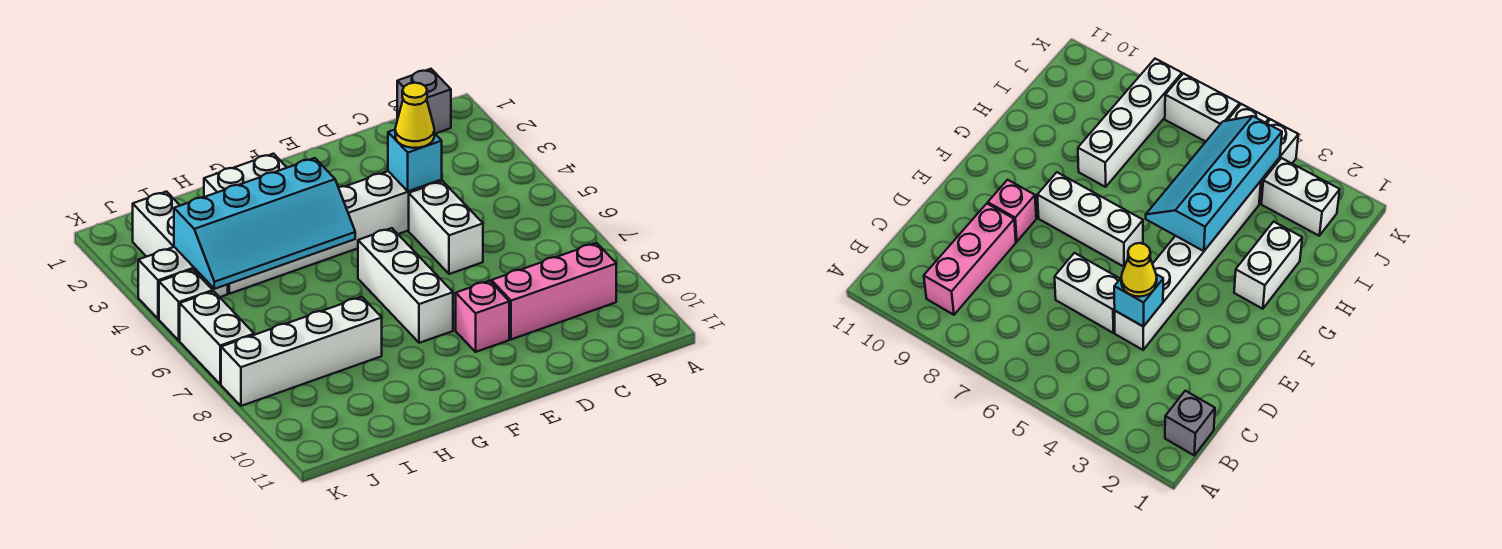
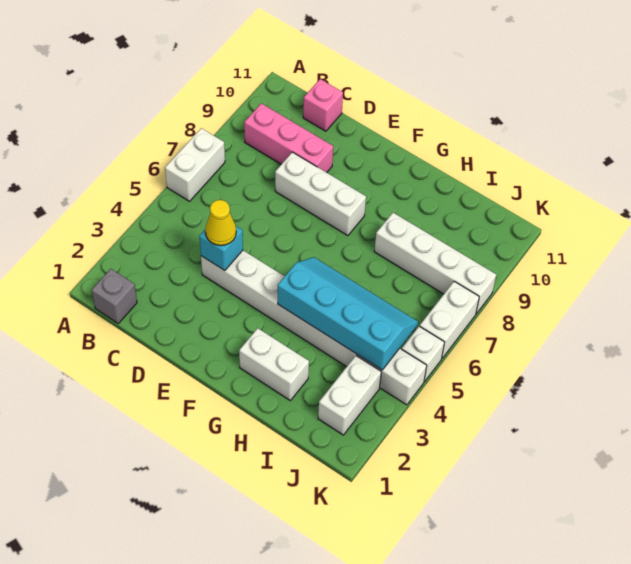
white 1x2 brick [409,181,483,274] -> white 1x2 brick moved to [165,128,225,201]
pink 1x1 brick [456,281,509,352] -> pink 1x1 brick moved to [303,79,343,131]
white 1x3 brick [358,228,453,343] -> white 1x3 brick turned to [275,152,366,236]

